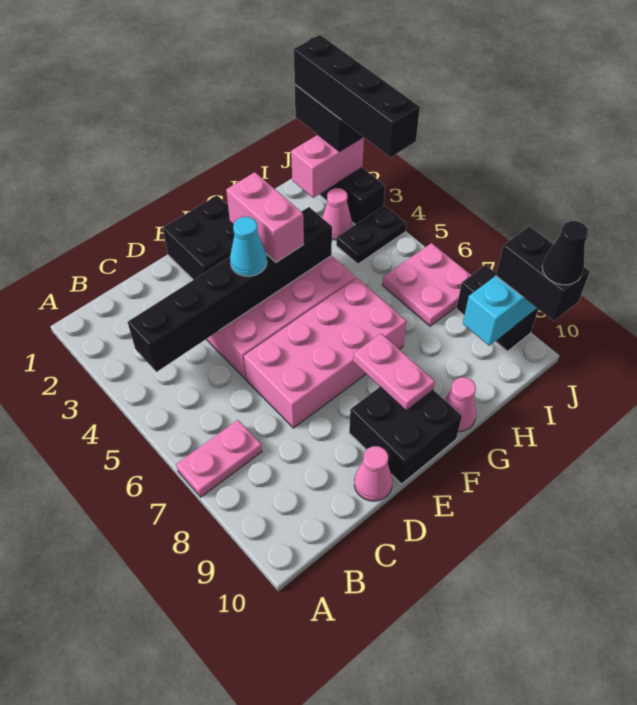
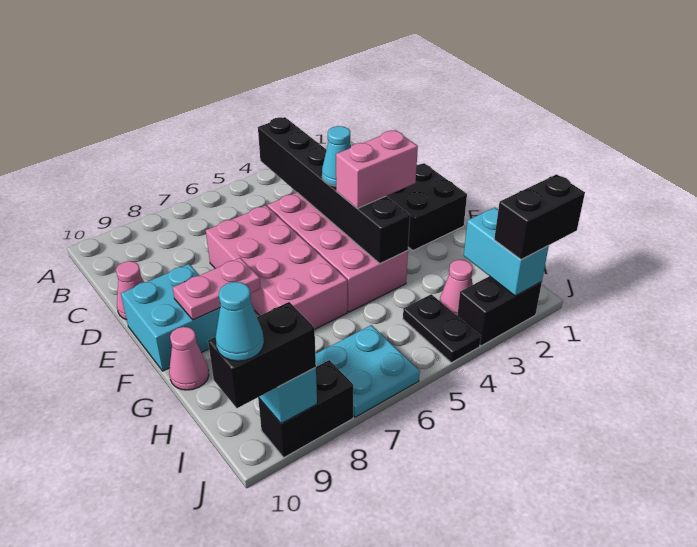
pink 1x2 plate [176,420,262,497] -> none
black 2x2 brick [349,387,462,484] -> cyan 2x2 brick [121,264,220,371]
pink 1x2 brick [291,135,364,198] -> cyan 1x2 brick [464,207,549,296]
pink 2x2 plate [382,243,471,326] -> cyan 2x2 plate [315,325,420,417]
black 1x4 brick [294,35,420,157] -> none
black 1x1 cone [542,221,588,285] -> cyan 1x1 cone [216,282,264,361]

